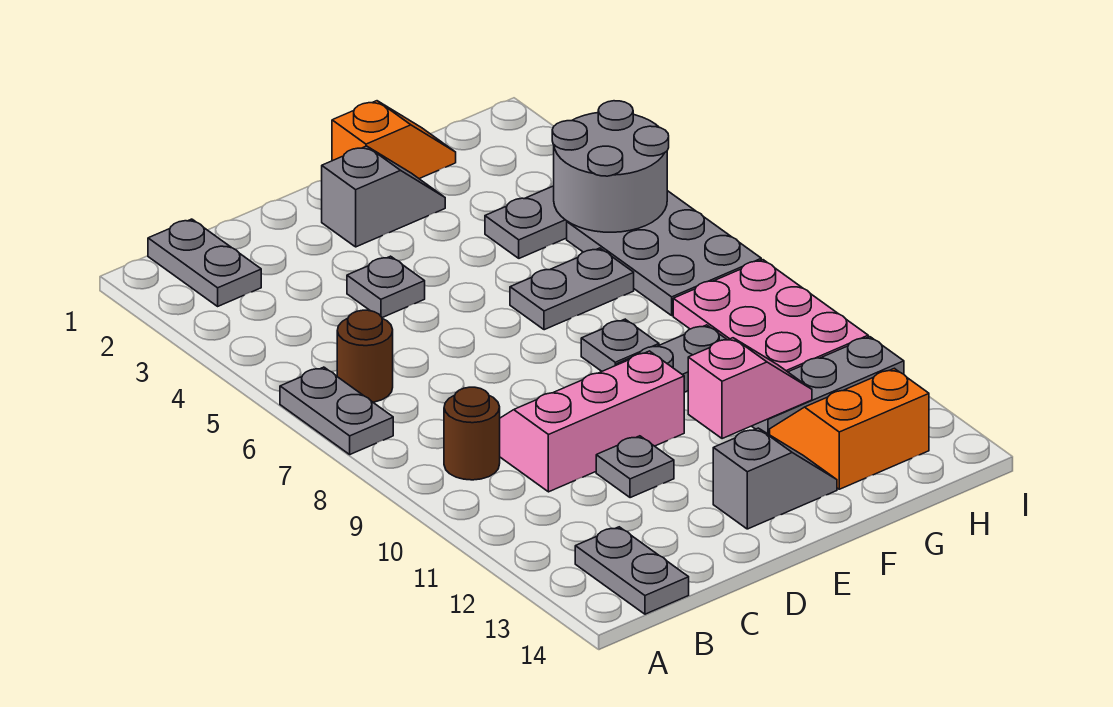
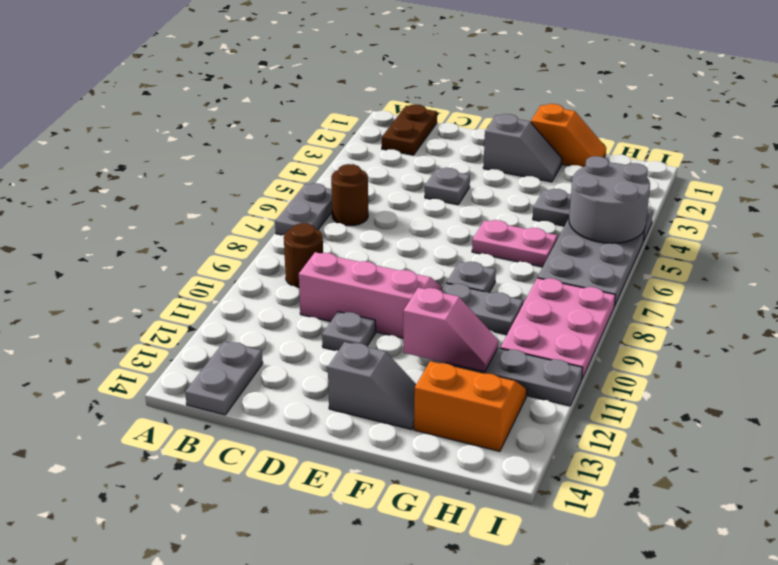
grey 1x2 plate [148,219,261,306] -> brown 1x2 plate [382,104,437,155]
grey 1x2 plate [510,248,634,330] -> pink 1x2 plate [472,220,558,267]

